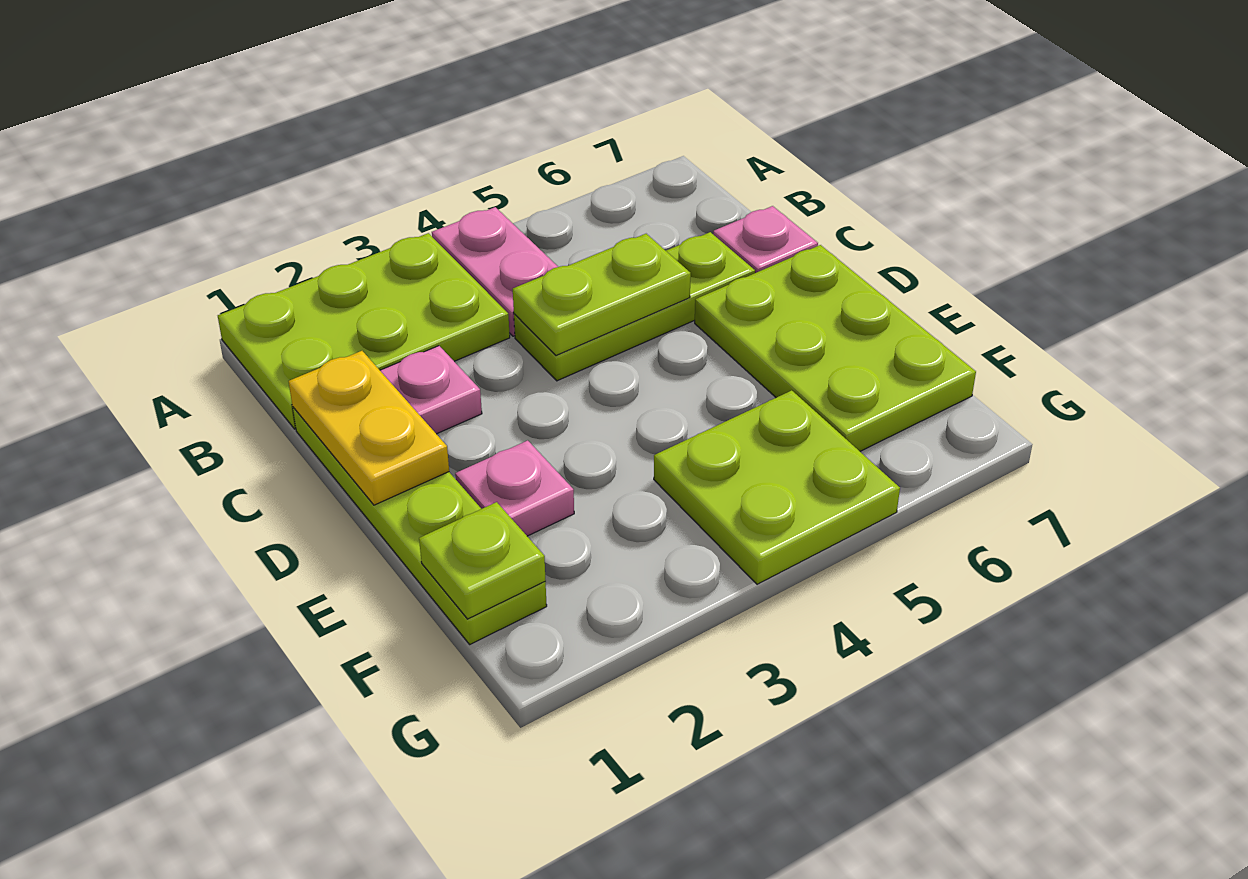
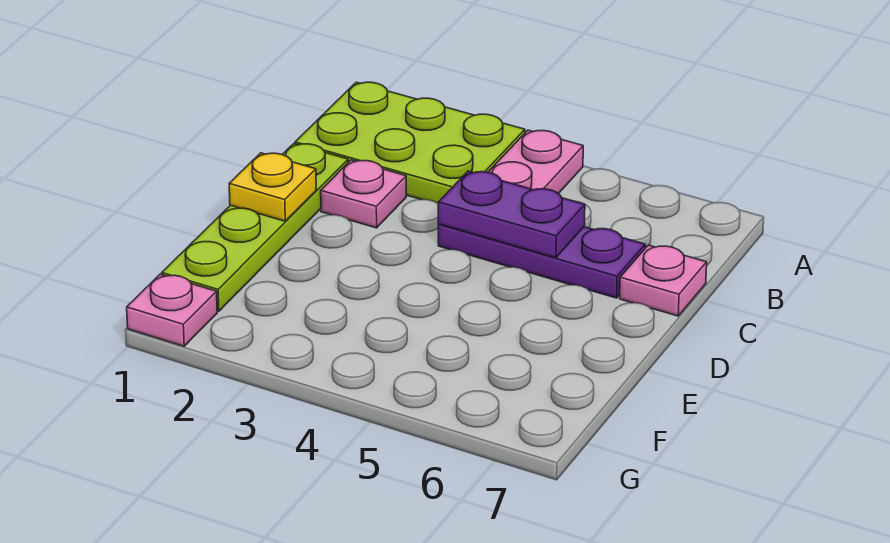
yellow 1x2 plate [289,351,449,505] -> yellow 1x1 plate [229,153,316,221]
lime 1x3 plate [514,232,755,381] -> purple 1x3 plate [438,224,645,298]
lime 1x2 plate [513,234,691,356] -> purple 1x2 plate [438,171,585,258]
lime 2x3 plate [695,245,976,451] -> none
pink 1x1 plate [455,440,574,536] -> pink 1x1 plate moved to [127,274,217,346]
lime 1x1 plate [419,502,546,619] -> none
lime 2x2 plate [654,390,900,584] -> none

